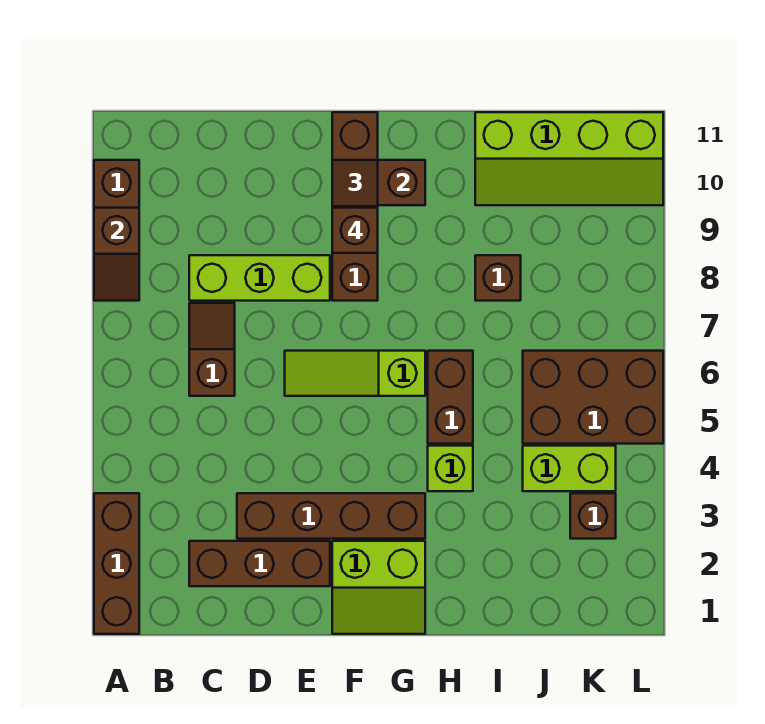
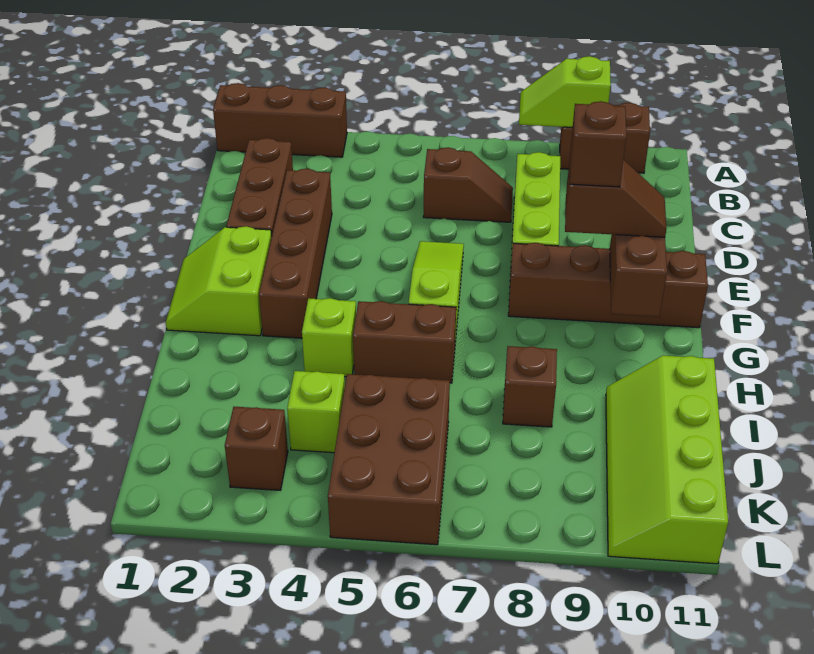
brown 1x2 slope [94,208,139,301] -> lime 1x2 slope [519,56,611,127]
lime 1x2 brick [523,446,616,491] -> lime 1x1 brick [287,371,345,453]

